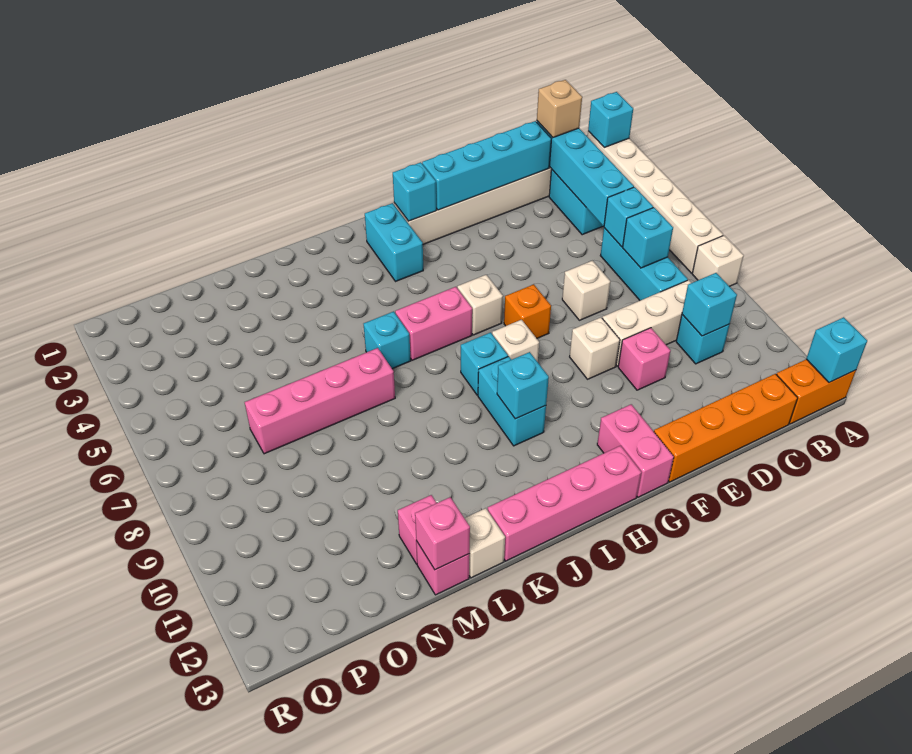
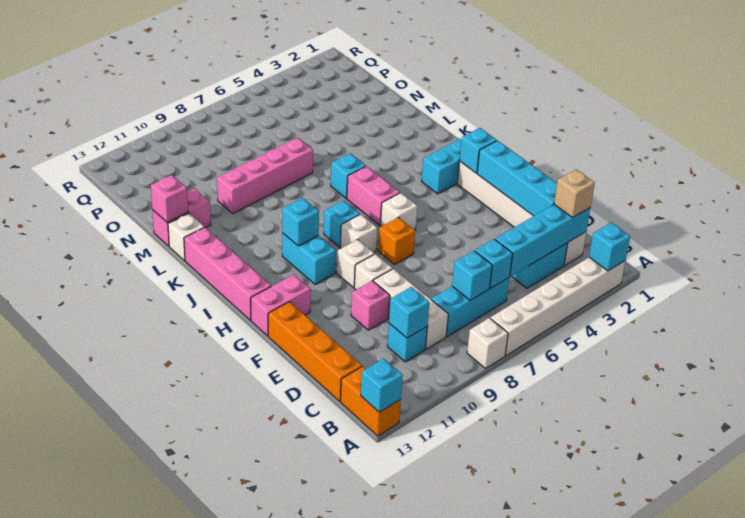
white 1x1 brick [562,260,610,320] -> white 1x1 brick moved to [337,240,374,288]
cyan 1x2 brick [478,356,546,446] -> cyan 1x2 brick turned to [282,233,336,284]
pink 1x4 brick [245,348,395,454] -> pink 1x4 brick turned to [217,138,313,213]

